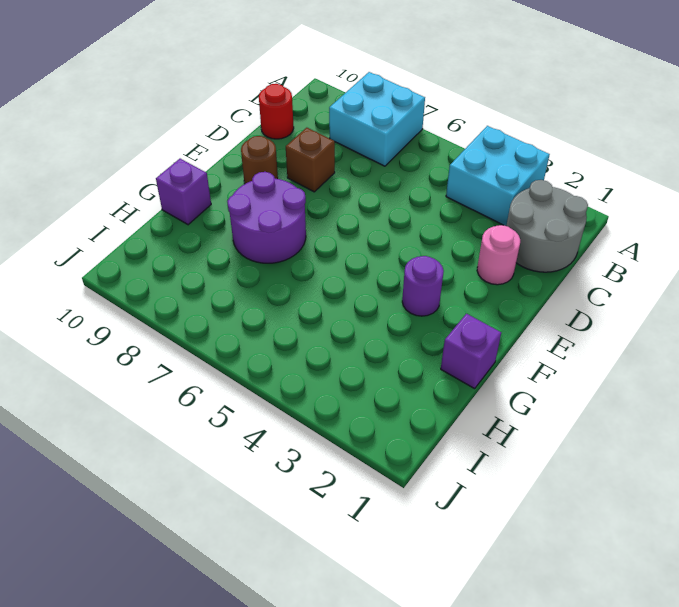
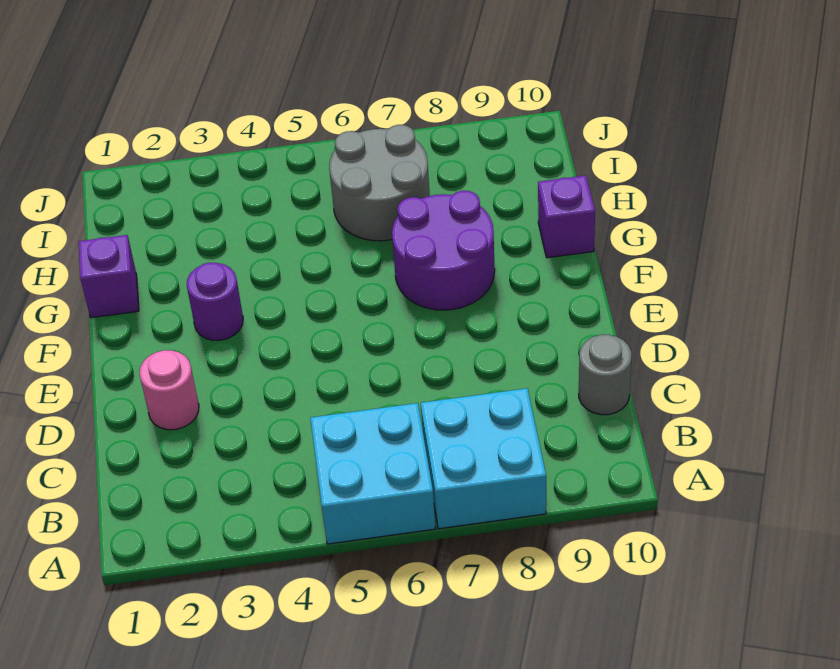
cyan 2x2 brick [446,126,550,226] -> cyan 2x2 brick moved to [310,403,435,544]
grey 2x2 round brick [506,180,588,272] -> grey 2x2 round brick moved to [329,125,430,241]
red 1x1 round brick [259,84,294,139] -> grey 1x1 round brick [579,335,631,415]
brown 1x1 brick [286,128,335,192] -> none
brown 1x1 round brick [241,136,278,184] -> none

